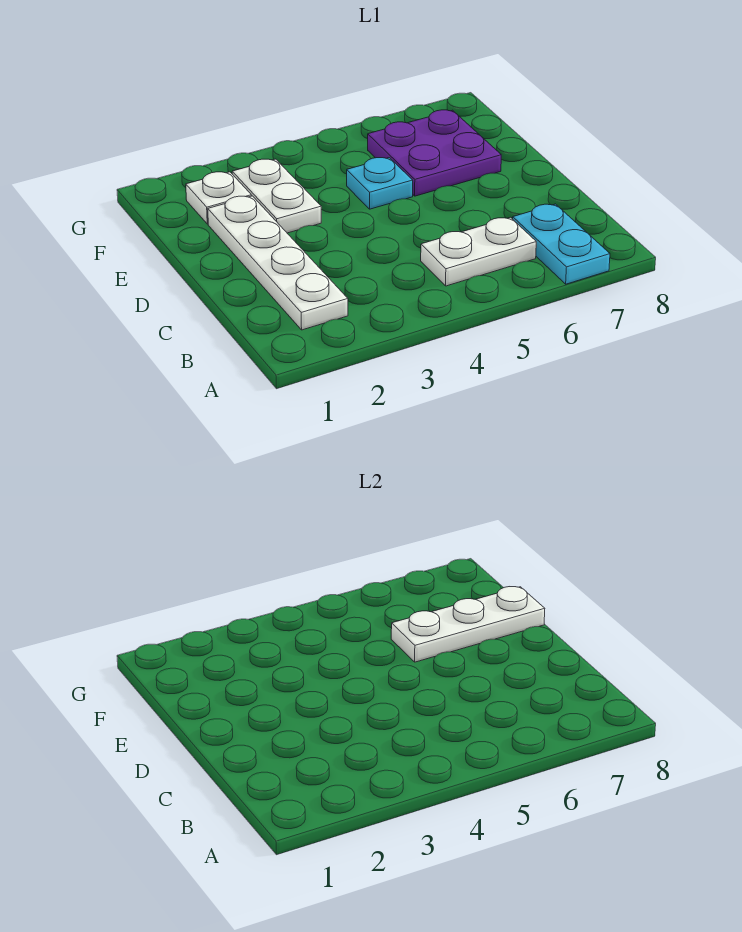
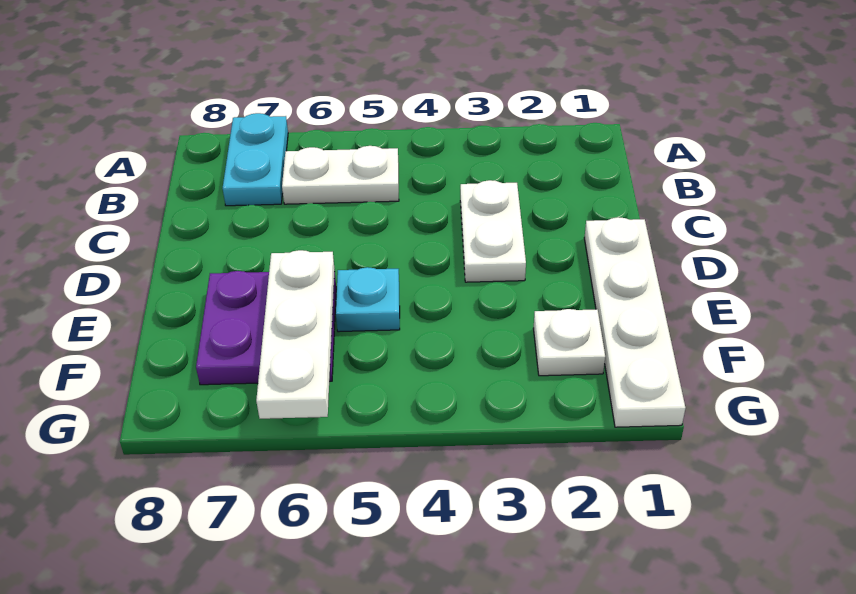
white 1x4 plate [208,196,348,330] -> white 1x4 plate moved to [584,217,686,427]
white 1x2 plate [232,159,321,233] -> white 1x2 plate moved to [460,180,526,282]
white 1x3 plate [391,587,545,662] -> white 1x3 plate turned to [256,250,335,419]

